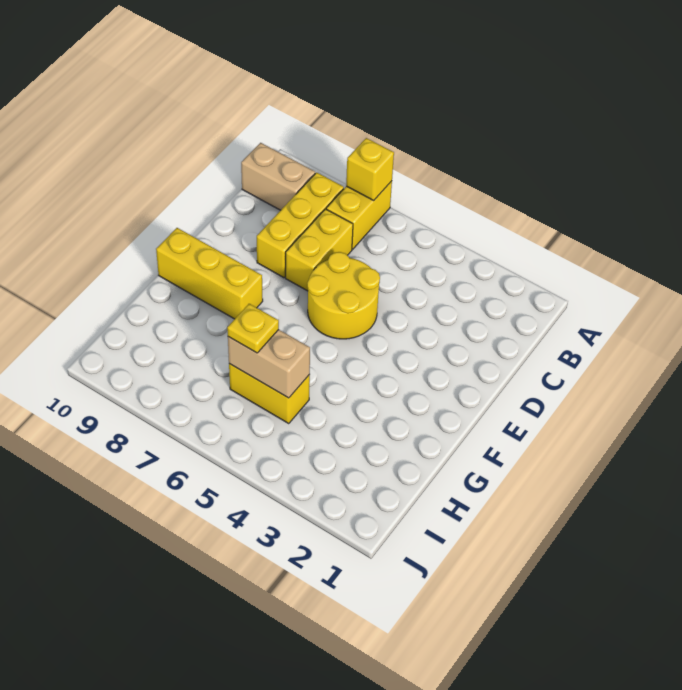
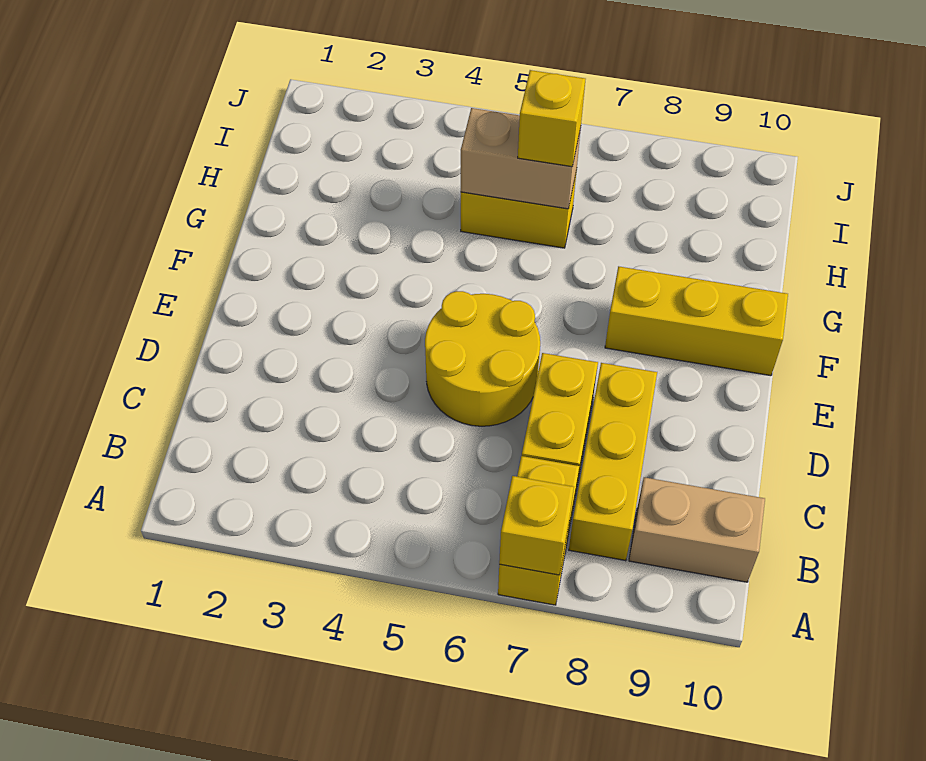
yellow 1x1 plate [227,304,279,353] -> yellow 1x1 brick [518,70,585,167]

